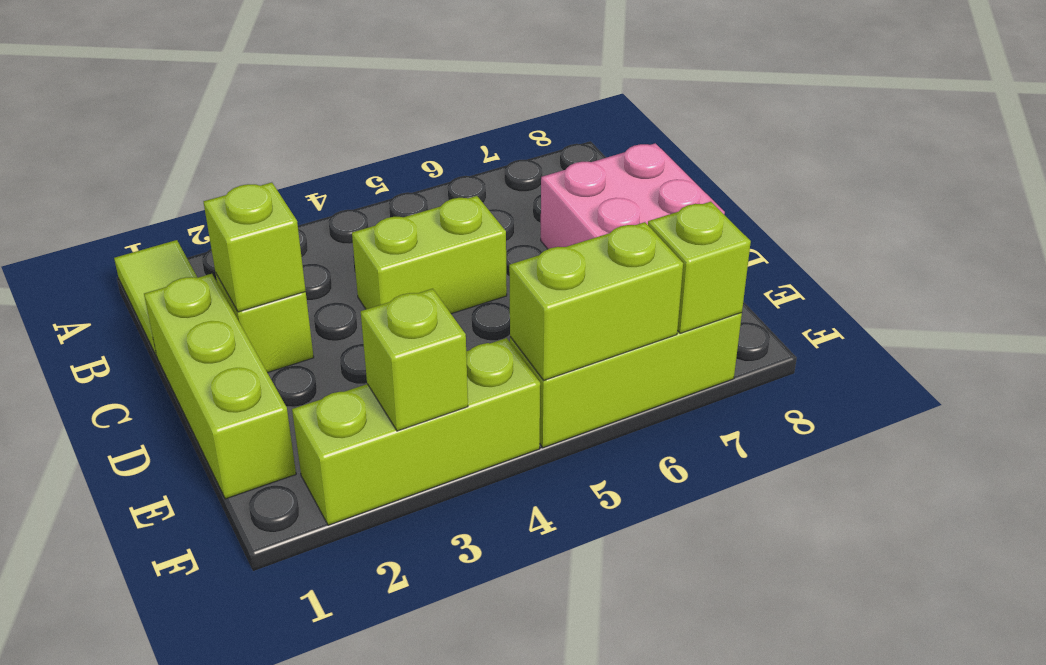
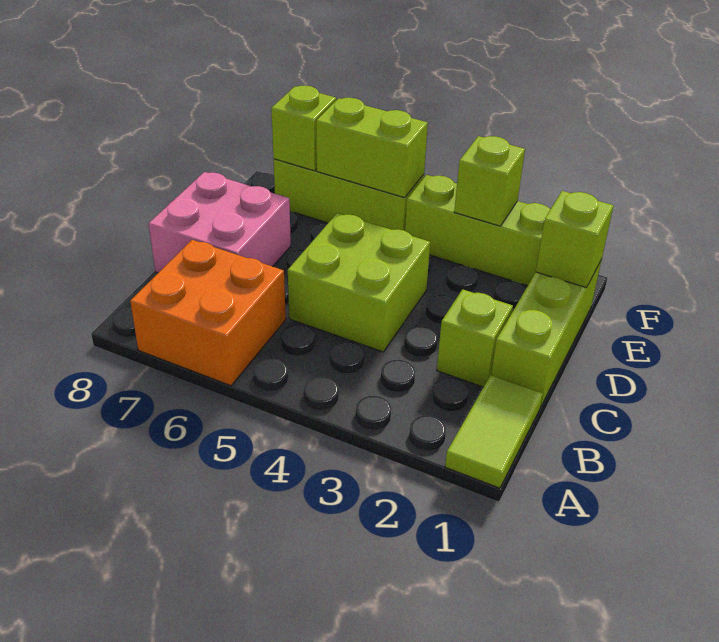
none -> orange 2x2 brick [130,240,286,386]
lime 1x1 brick [203,182,306,312] -> lime 1x1 brick moved to [536,191,614,288]
lime 1x2 brick [352,196,507,314] -> lime 2x2 brick [288,213,430,352]

